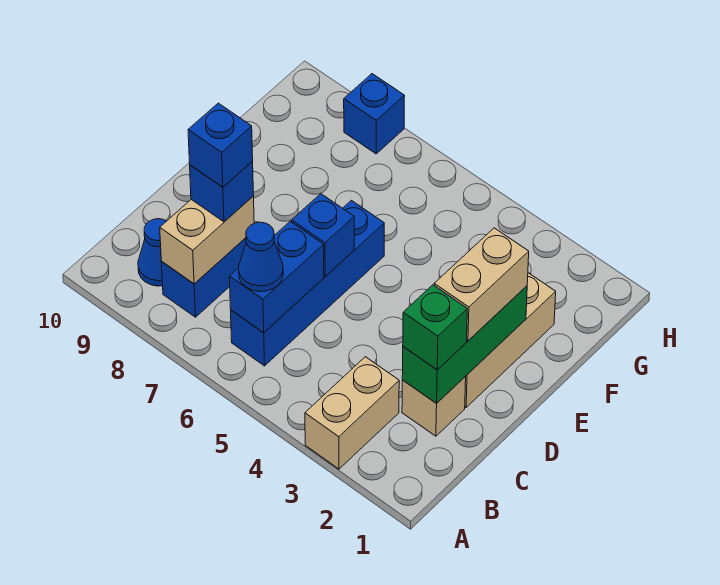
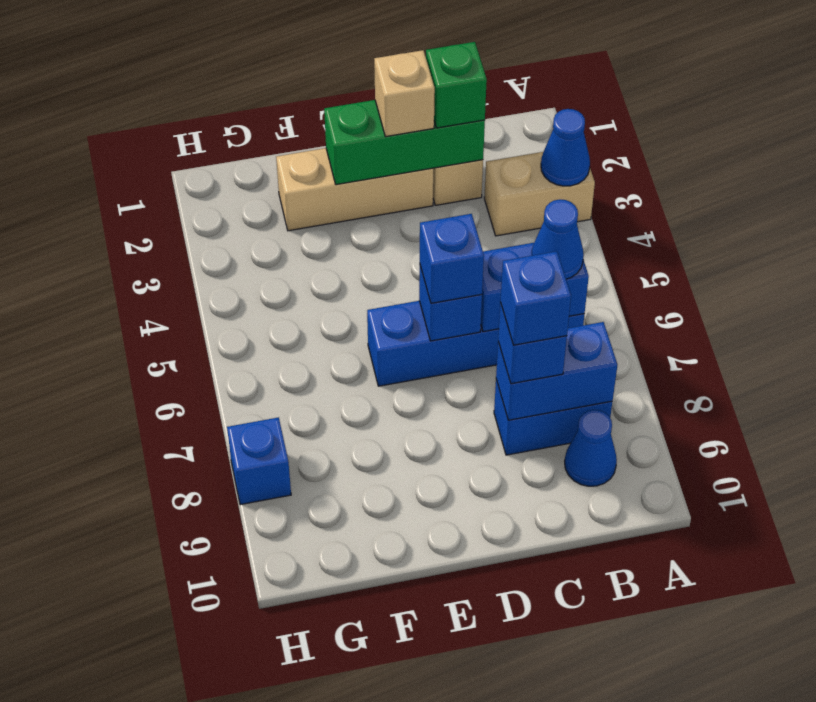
none -> blue 1x1 cone [541,109,590,186]
tan 1x2 brick [160,196,254,284] -> blue 1x2 brick [496,322,617,420]
tan 1x2 brick [434,228,529,341] -> tan 1x1 brick [374,50,435,137]
none -> blue 1x1 brick [420,214,484,303]

